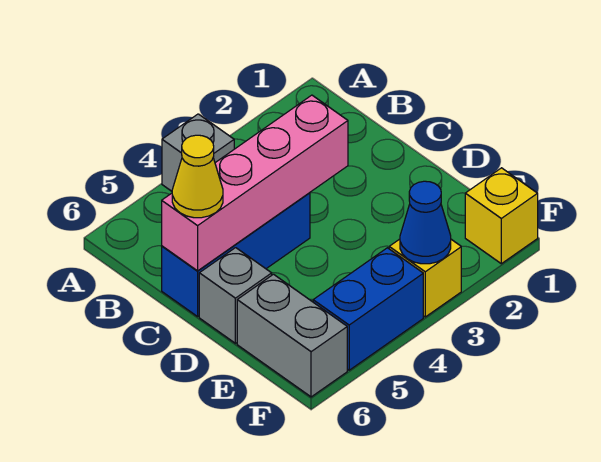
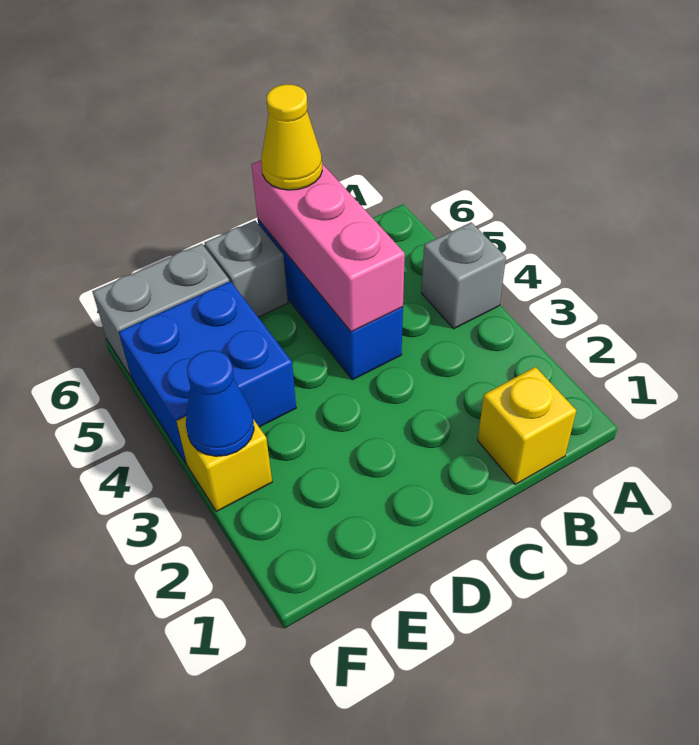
pink 1x4 brick [162,95,348,271] -> pink 1x3 brick [251,160,405,332]
yellow 1x1 brick [465,168,538,264] -> yellow 1x1 brick moved to [478,367,576,484]
blue 1x2 brick [313,248,423,370] -> blue 2x2 brick [119,281,296,464]

